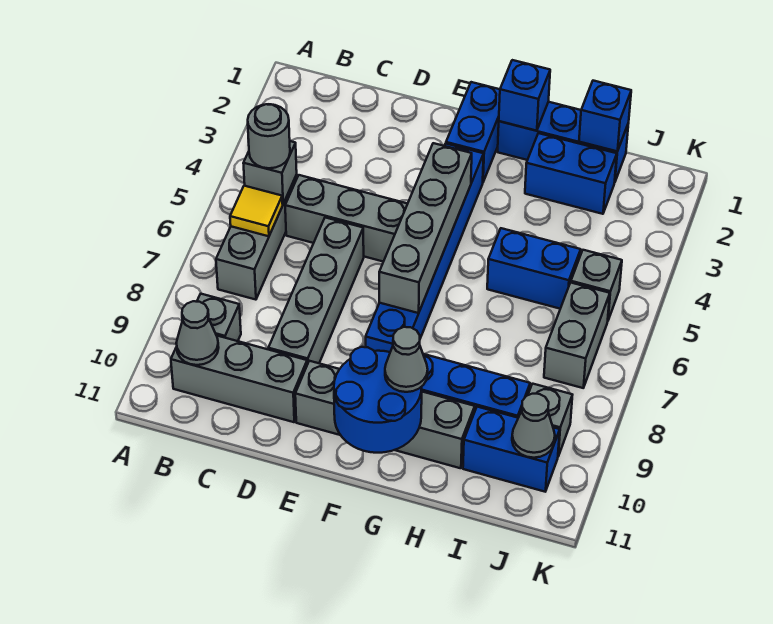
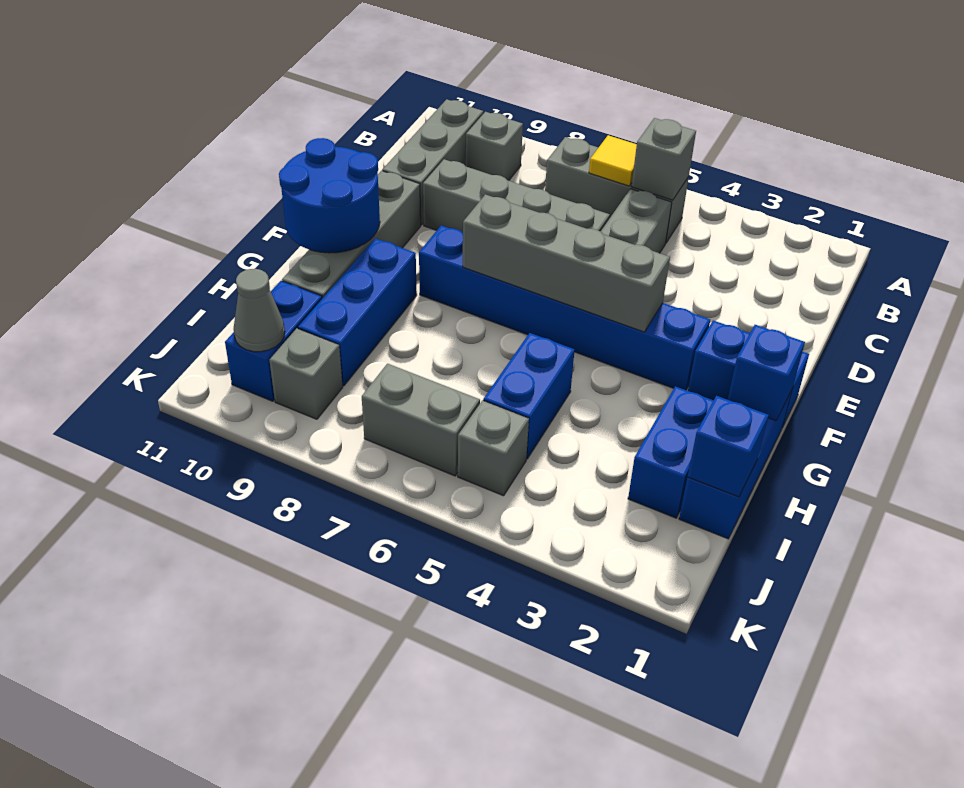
grey 1x1 round brick [248,104,290,168] -> none
grey 1x1 cone [176,301,219,365] -> none
grey 1x1 cone [385,327,428,392] -> none

